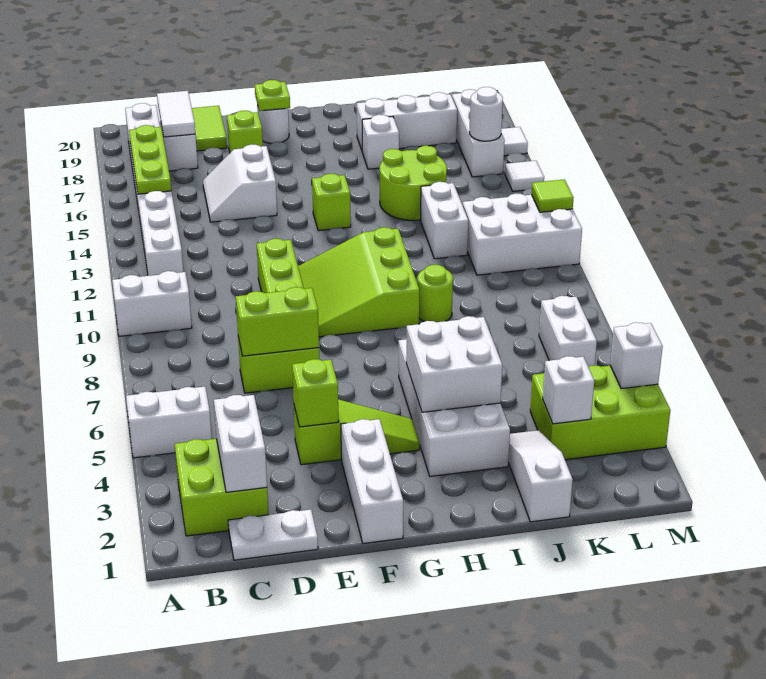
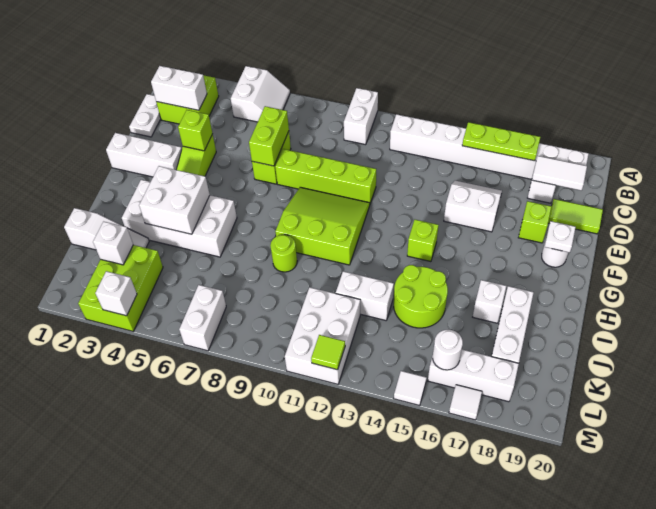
lime 1x1 plate [255,80,290,111] -> white 1x1 plate [545,221,576,253]
white 1x2 brick [539,296,597,367] -> white 1x2 brick turned to [179,285,226,351]

